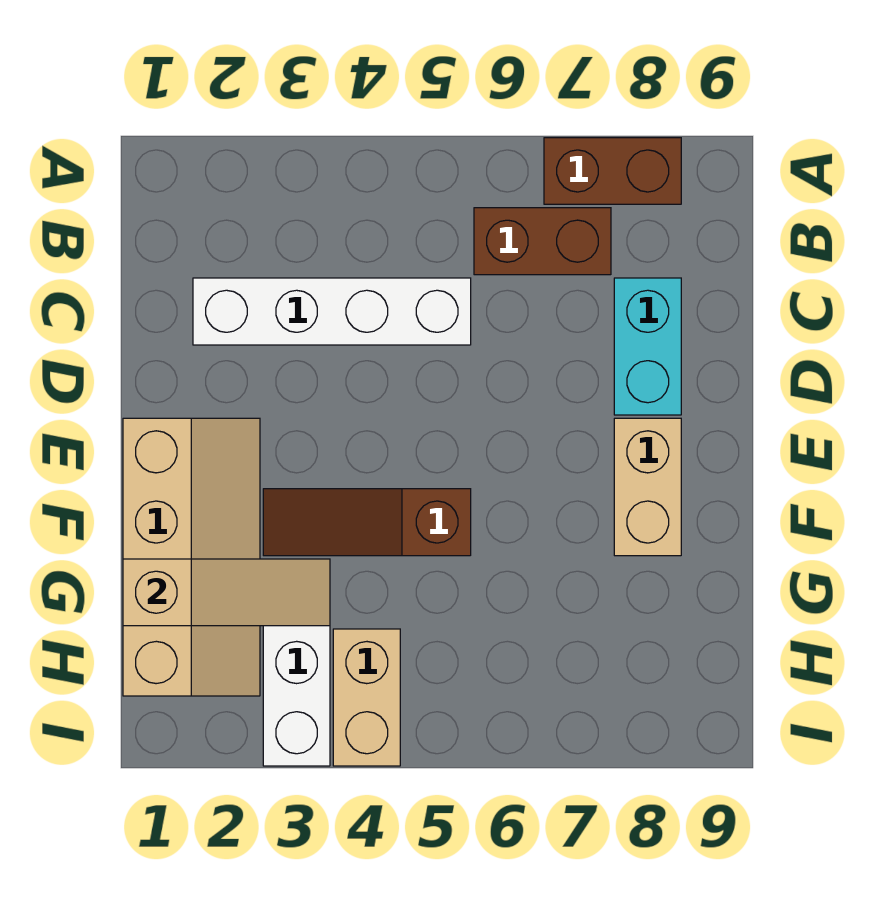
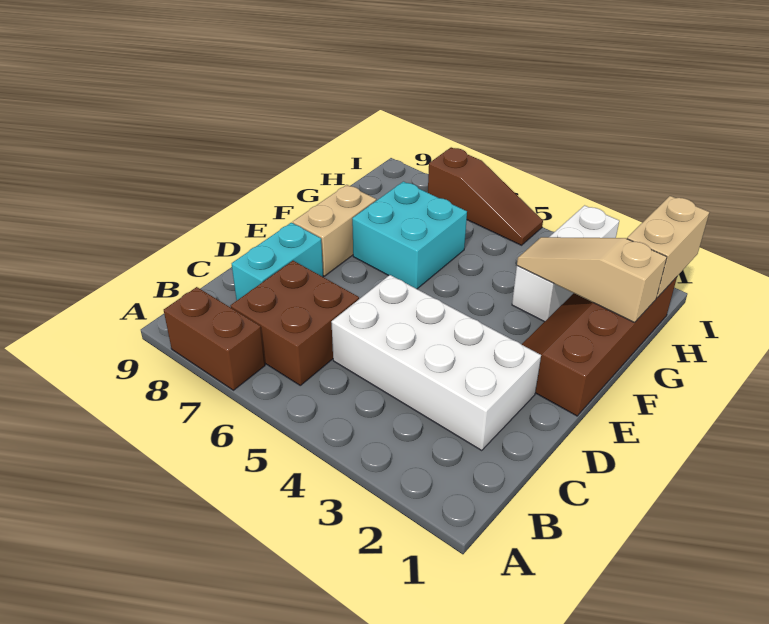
brown 1x2 brick [474,208,611,275] -> brown 2x2 brick [231,261,359,385]
white 1x4 brick [193,278,471,345] -> white 2x4 brick [331,275,541,450]
tan 2x4 slope [123,418,260,696] -> brown 2x4 slope [521,277,677,416]
brown 1x3 slope [263,489,471,556] -> brown 1x3 slope moved to [428,147,543,245]
none -> cyan 2x2 brick [352,182,467,289]
tan 1x2 brick [333,629,400,766] -> tan 1x2 brick moved to [627,196,709,298]

